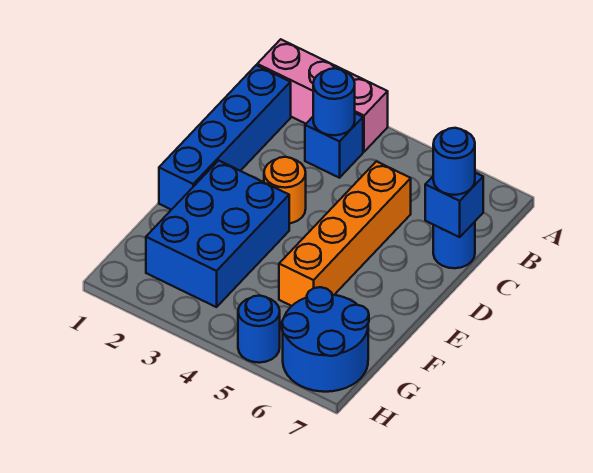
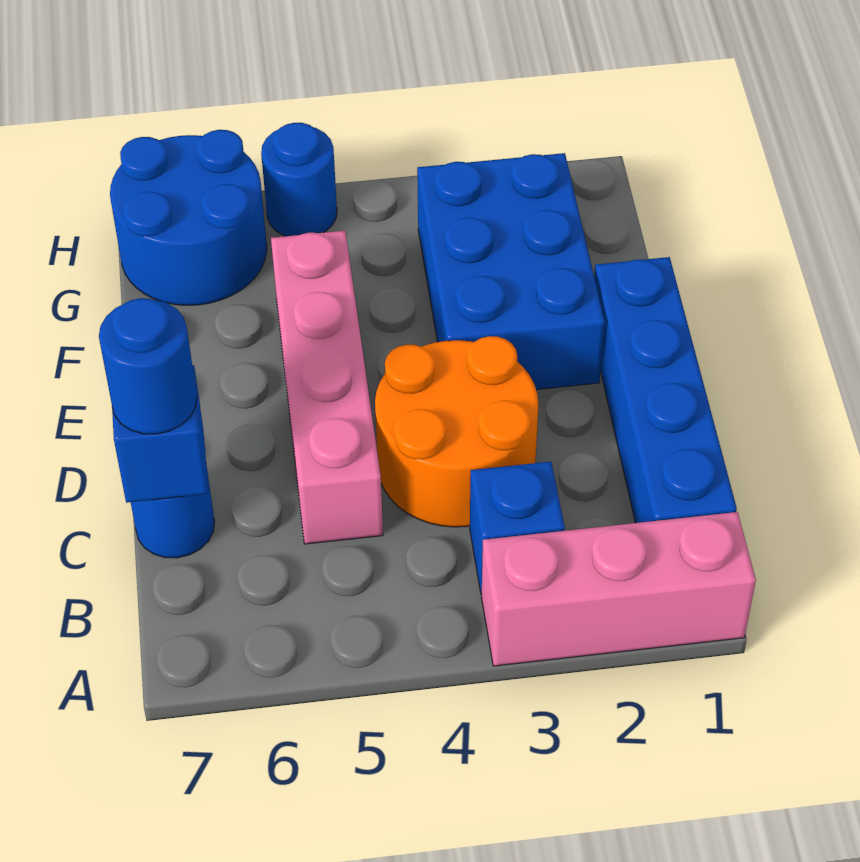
blue 1x1 round brick [313,68,355,135] -> none
orange 1x4 brick [279,161,411,306] -> pink 1x4 brick [271,231,383,544]
orange 1x1 round brick [264,157,306,223] -> orange 2x2 round brick [375,336,538,527]

